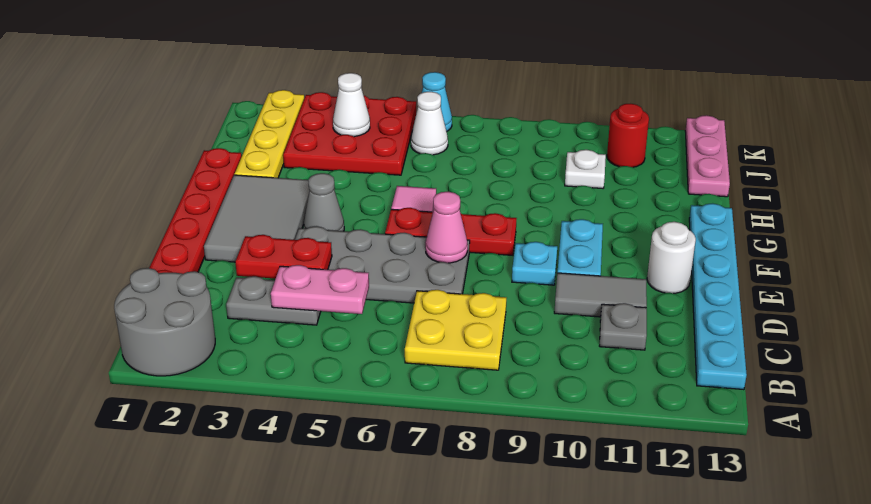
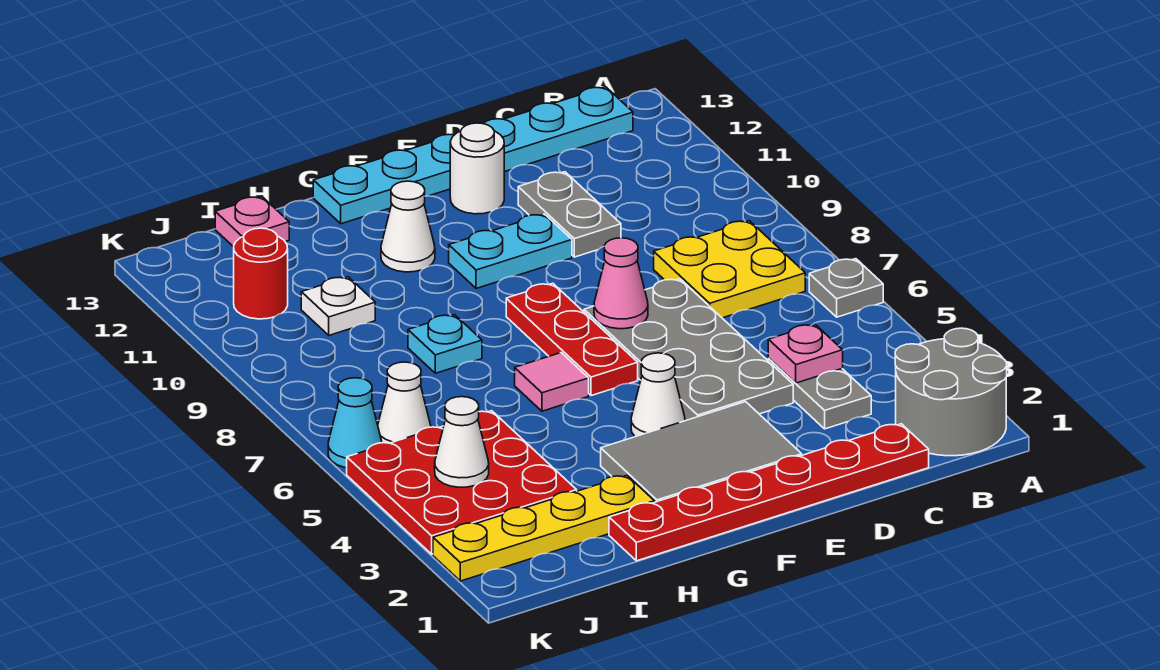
pink 1x2 plate [271,265,369,314] -> pink 1x1 plate [768,325,843,383]
grey 1x1 plate [600,303,647,350] -> grey 1x1 plate moved to [809,259,883,317]
red 1x2 plate [235,235,332,279] -> none
grey 1x2 tile [554,273,647,317] -> grey 1x2 plate [518,172,621,257]
cyan 1x1 plate [512,242,557,285] -> cyan 1x1 plate moved to [408,315,482,373]
grey 1x1 cone [303,173,344,231] -> white 1x1 cone [631,353,685,437]
none -> white 1x1 cone [381,181,435,272]
pink 1x3 plate [685,115,730,197] -> pink 1x1 plate [215,196,289,247]

